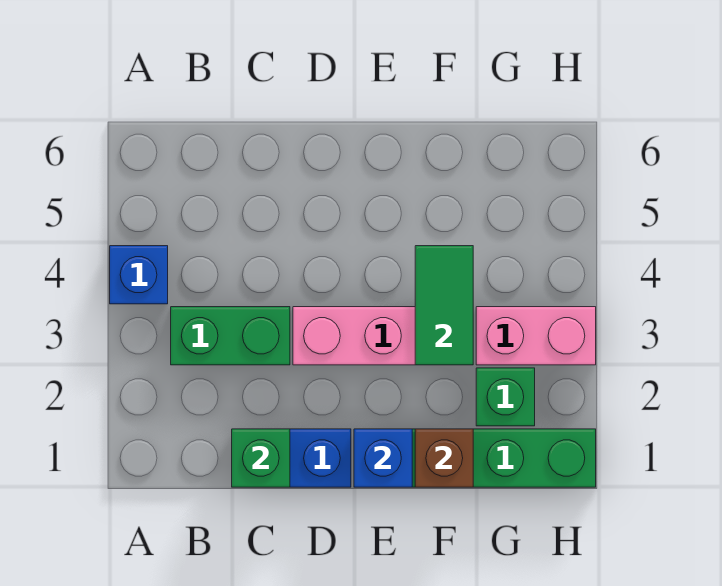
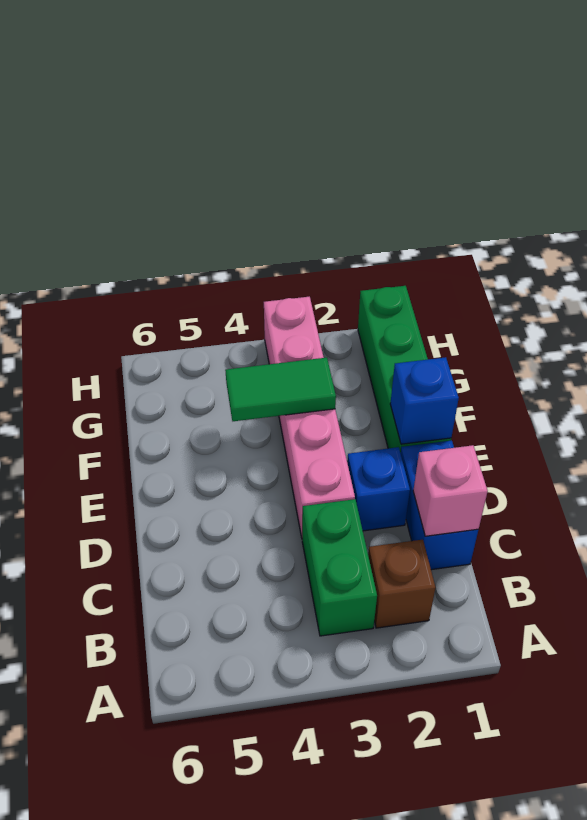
blue 1x1 brick [110,246,168,304] -> blue 1x1 brick moved to [347,447,410,531]
green 1x1 brick [232,429,290,487] -> pink 1x1 brick [413,445,488,536]
brown 1x1 brick [415,429,473,487] -> brown 1x1 brick moved to [368,540,436,628]
green 1x1 brick [476,368,535,426] -> none

